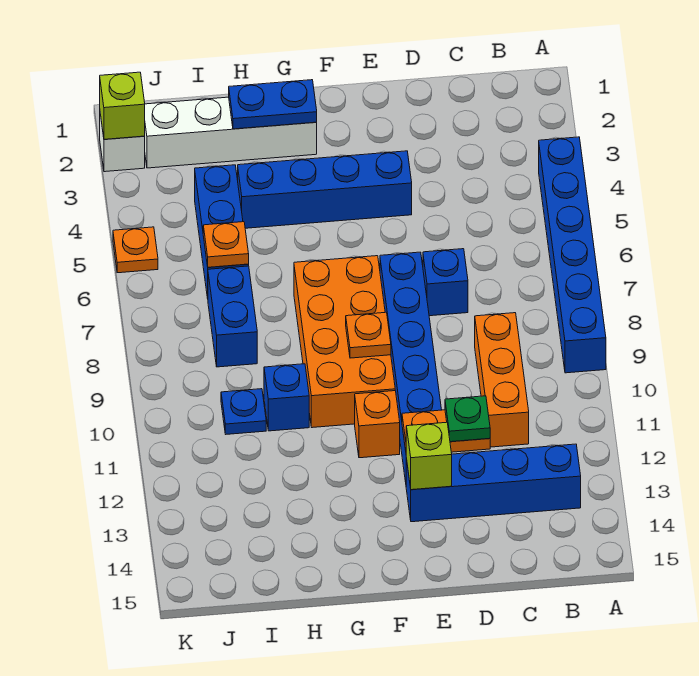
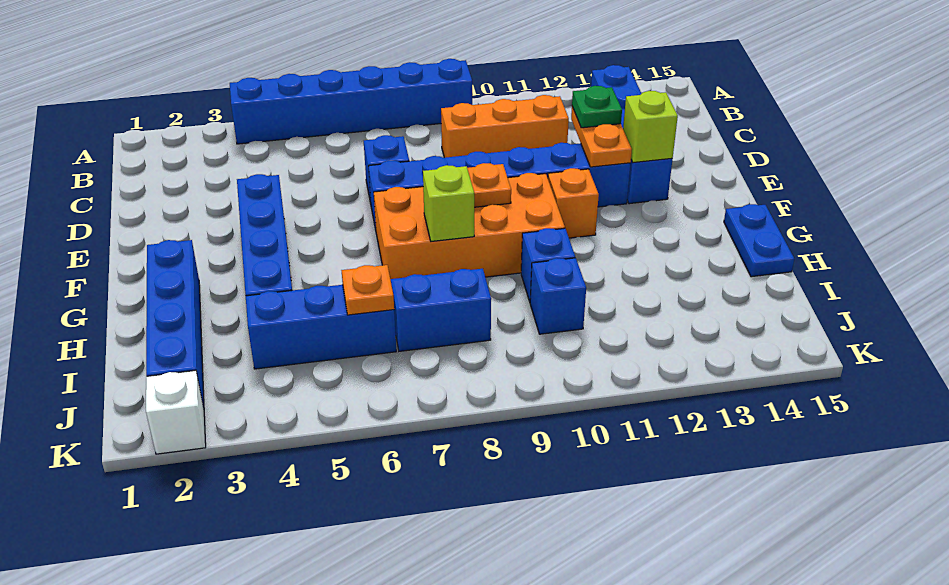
white 1x4 brick [144,97,317,168] -> blue 1x4 brick [146,240,204,408]
blue 1x2 plate [229,80,317,129] -> blue 1x2 plate moved to [724,204,794,277]
blue 1x1 plate [221,389,266,434] -> blue 1x1 brick [530,258,586,334]
lime 1x1 brick [100,72,145,139] -> lime 1x1 brick moved to [423,165,474,241]
orange 1x1 plate [113,227,158,273] -> none

